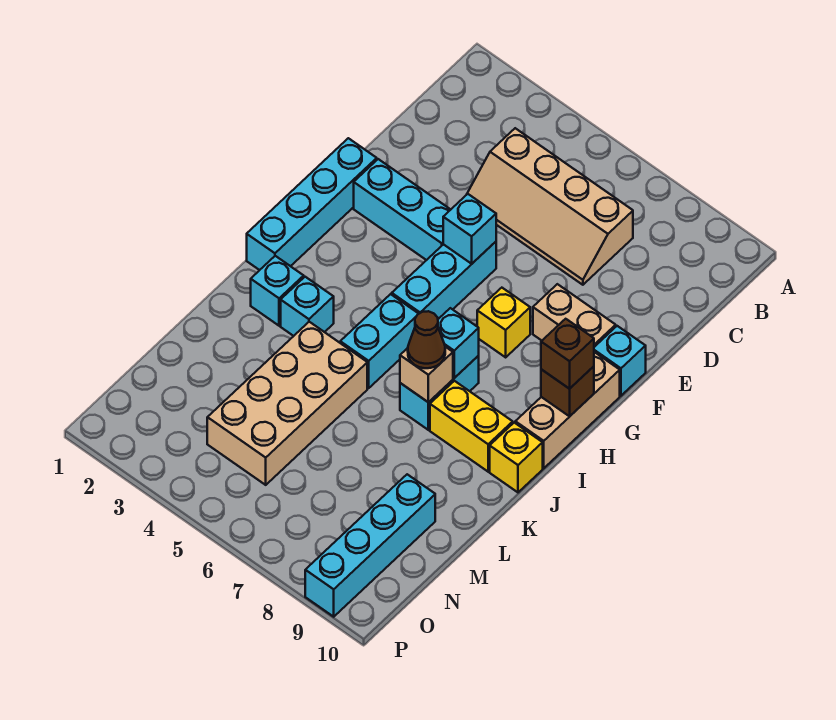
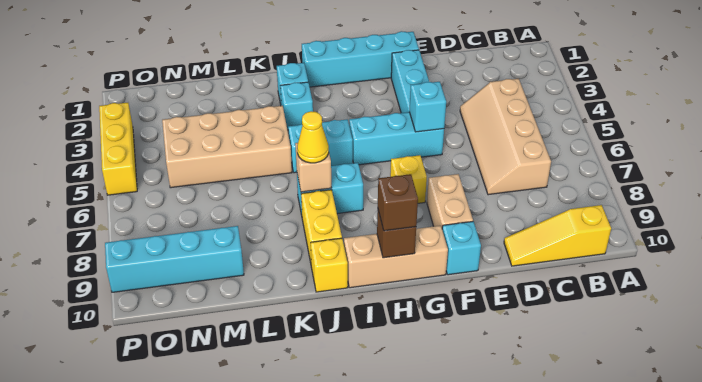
none -> yellow 1x3 slope [504,205,611,266]
cyan 1x1 brick [438,308,479,378] -> none
brown 1x1 cone [408,311,445,368] -> yellow 1x1 cone [297,111,329,163]
none -> yellow 1x3 brick [99,103,137,195]

